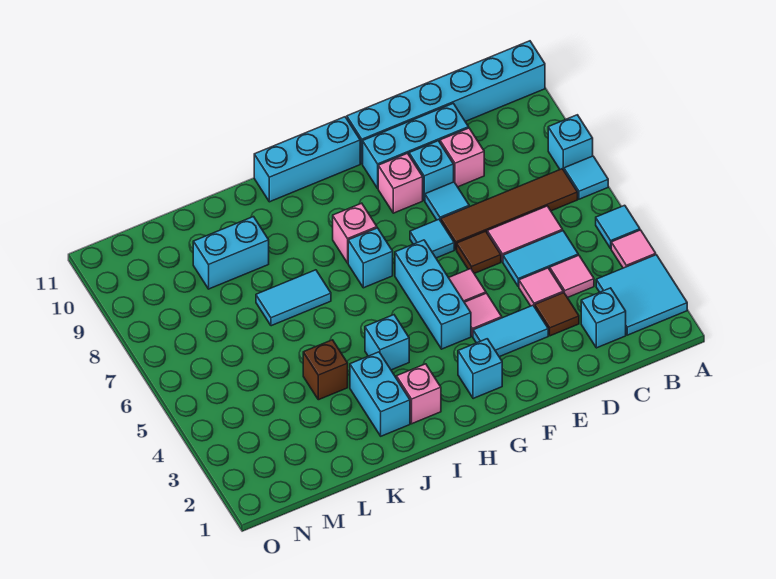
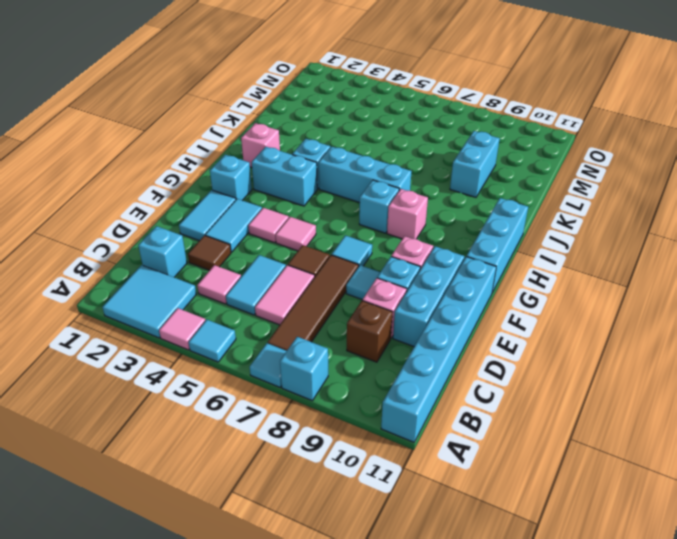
pink 1x1 tile [519,268,563,307] -> none
cyan 1x3 brick [395,240,471,349] -> cyan 1x3 brick moved to [319,147,412,203]
cyan 1x2 brick [350,352,410,436] -> cyan 1x2 brick moved to [252,147,317,206]
cyan 1x2 tile [256,270,331,326] -> cyan 1x2 tile moved to [179,190,236,241]
brown 1x1 brick [303,340,348,400] -> brown 1x1 brick moved to [347,301,392,362]

